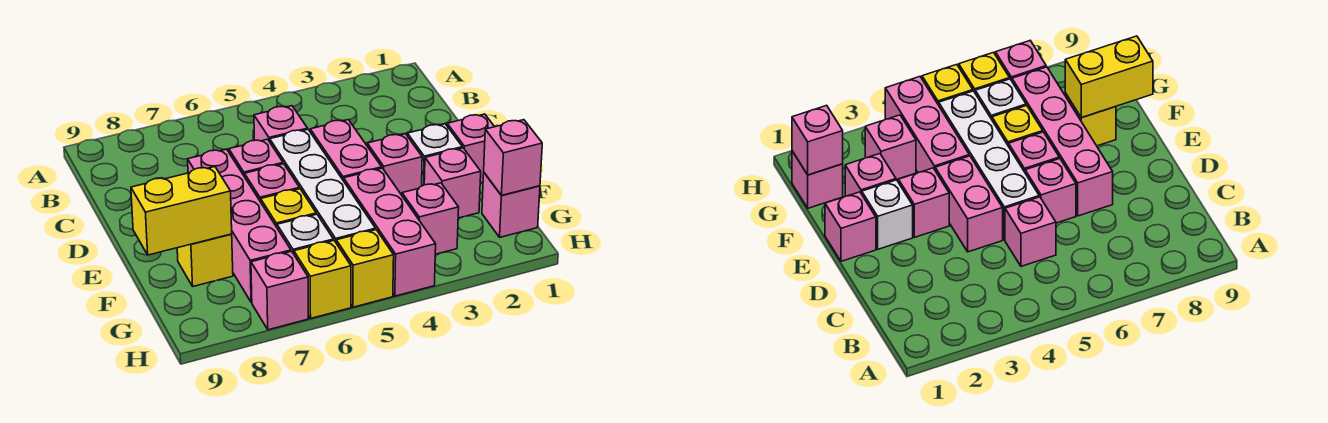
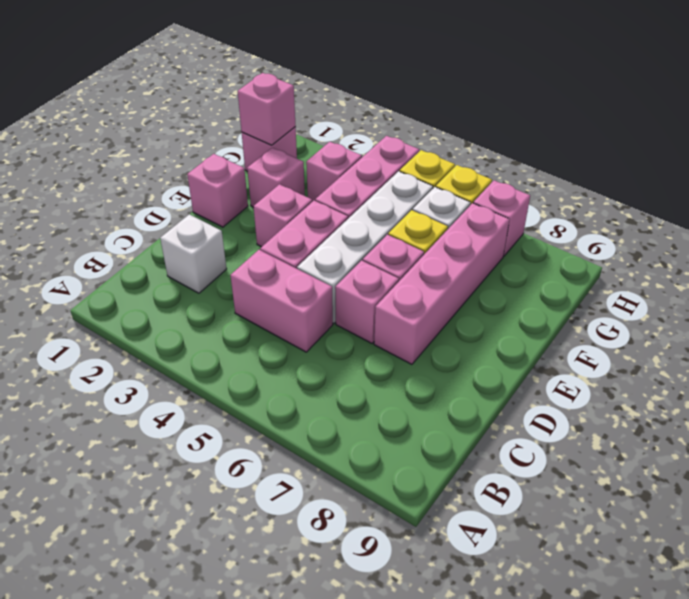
pink 1x1 brick [254,106,308,142] -> pink 1x2 brick [230,250,333,352]
white 1x1 brick [407,124,462,186] -> white 1x1 brick moved to [160,214,227,293]
yellow 1x1 brick [177,234,233,286] -> none
yellow 1x2 brick [131,167,232,255] -> none

